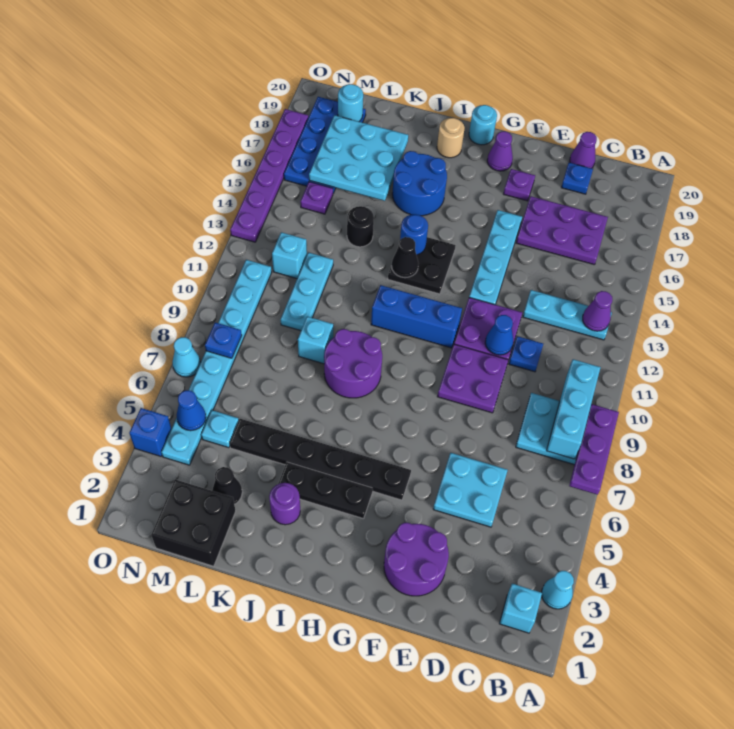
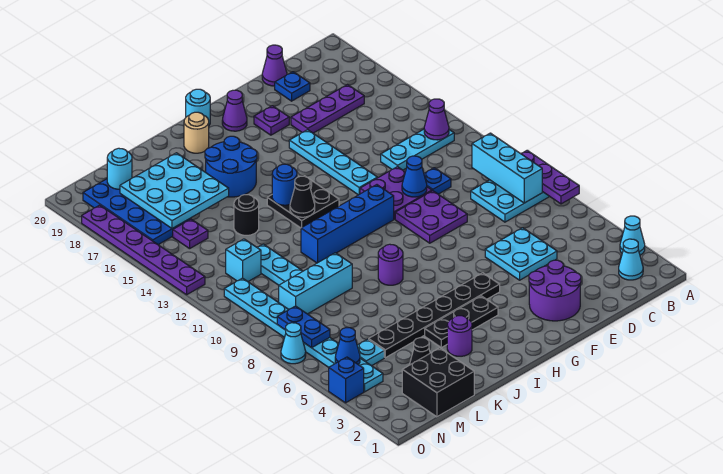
cyan 1x1 brick [499,584,542,633] -> cyan 1x1 cone [619,239,643,280]
purple 2x3 plate [516,196,608,265] -> purple 1x3 plate [291,85,364,133]
blue 1x3 brick [371,285,462,348] -> blue 1x4 brick [301,185,394,263]
purple 2x2 round brick [324,329,382,398] -> purple 1x1 round brick [378,244,403,285]
cyan 1x1 brick [298,317,333,364] -> cyan 1x3 brick [279,253,352,314]
blue 1x1 plate [205,323,242,358] -> blue 1x2 plate [277,306,330,348]

